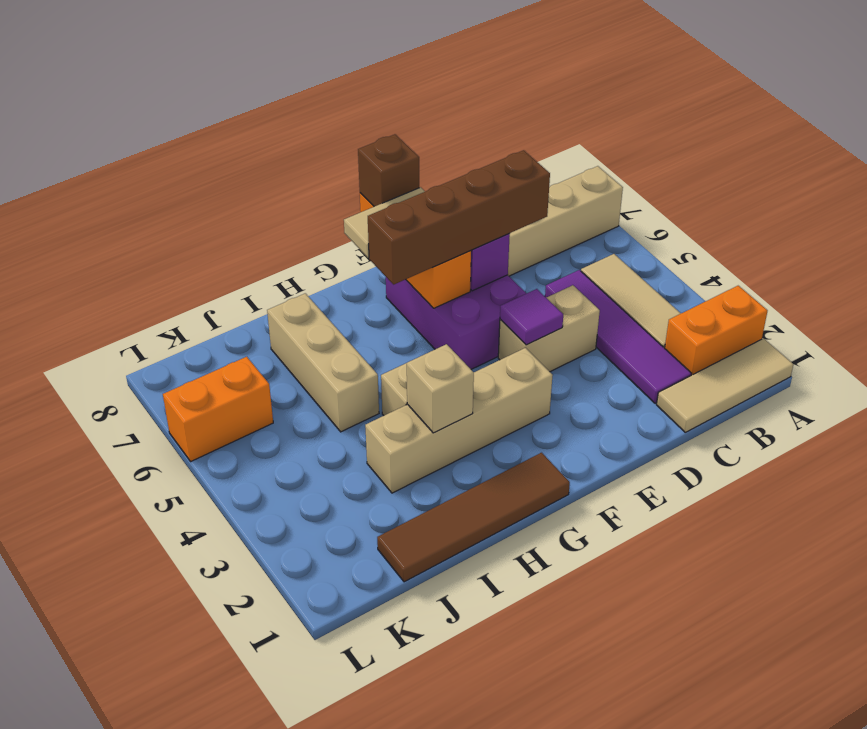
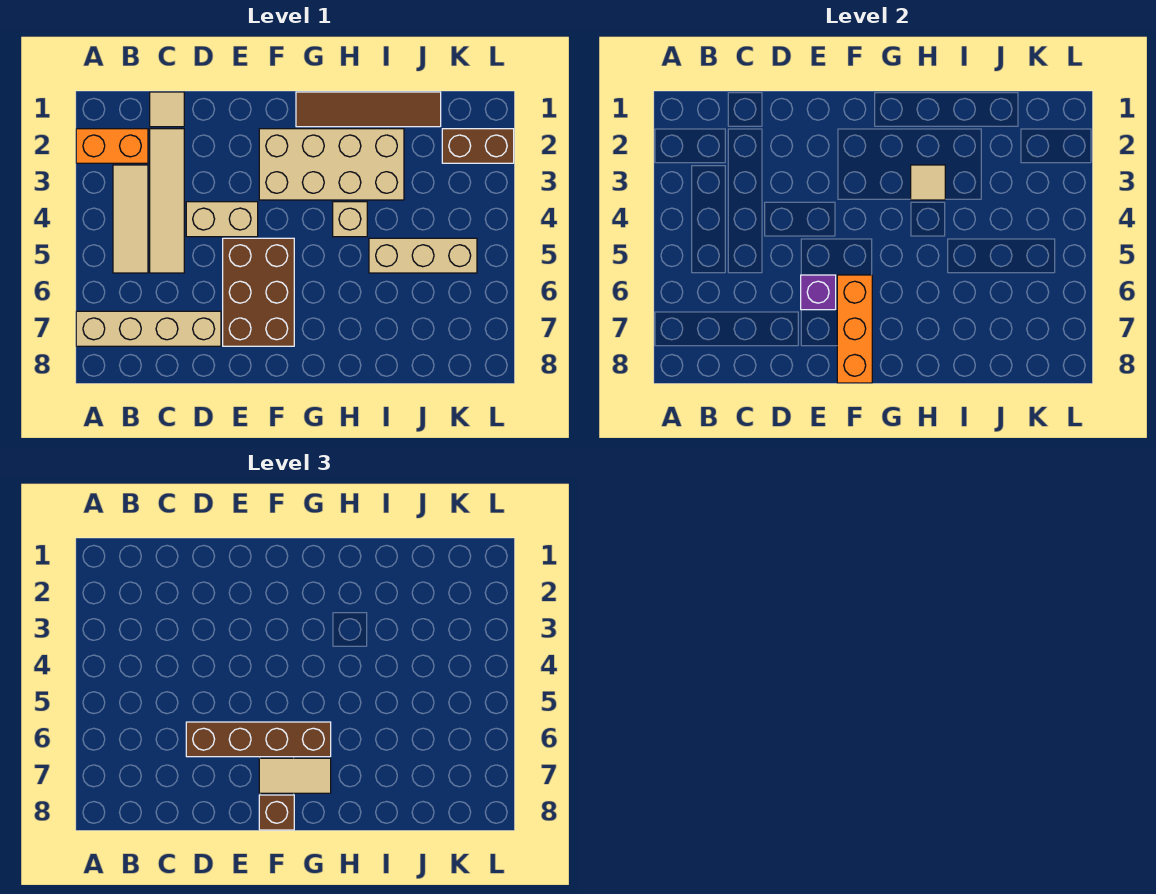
tan 1x3 tile [657,338,793,432] -> tan 1x1 tile [150,92,184,127]
purple 1x4 tile [545,270,692,403] -> tan 1x4 tile [150,129,184,273]
purple 1x1 tile [500,289,563,345] -> none
purple 2x3 brick [386,275,526,369] -> brown 2x3 brick [223,238,294,346]
tan 1x4 brick [365,348,553,493] -> tan 2x4 brick [259,129,404,200]
tan 1x1 brick [407,344,474,433] -> tan 1x1 tile [911,165,945,200]
tan 1x3 brick [267,293,379,432] -> tan 1x3 brick turned to [369,238,477,273]
none -> brown 1x2 brick [442,129,514,163]
orange 1x2 brick [163,357,273,461] -> none

